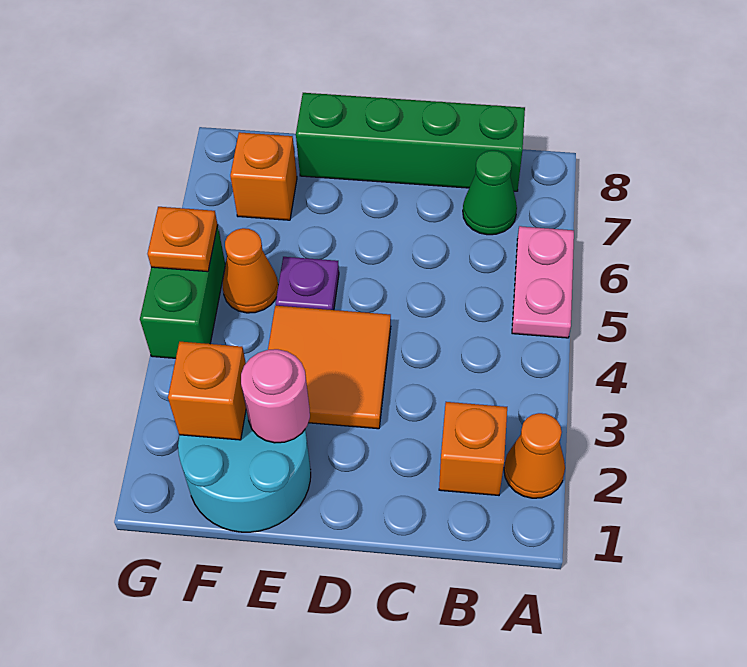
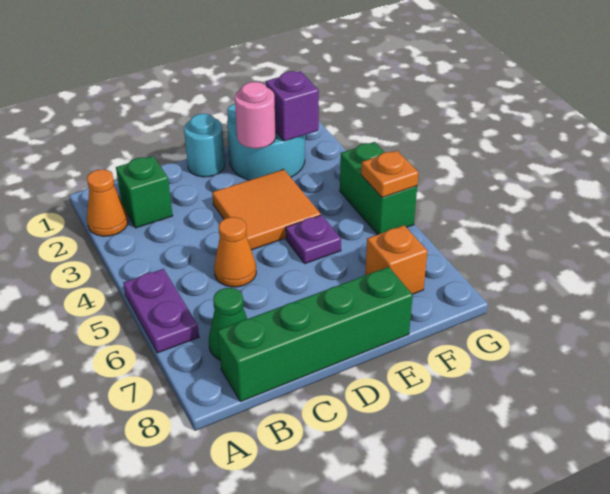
pink 1x2 plate [512,226,574,338] -> purple 1x2 plate [123,269,199,353]
orange 1x1 brick [439,402,507,495] -> green 1x1 brick [116,156,173,228]
none -> cyan 1x1 round brick [184,114,225,177]
orange 1x1 brick [168,342,246,440] -> purple 1x1 brick [266,71,319,141]
orange 1x1 cone [223,228,278,313] -> orange 1x1 cone moved to [214,217,256,287]

